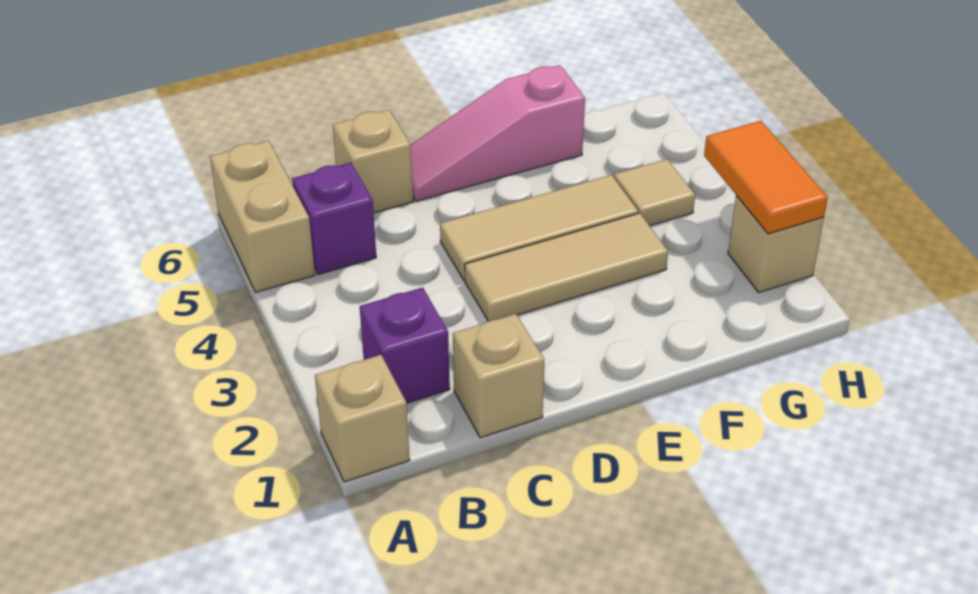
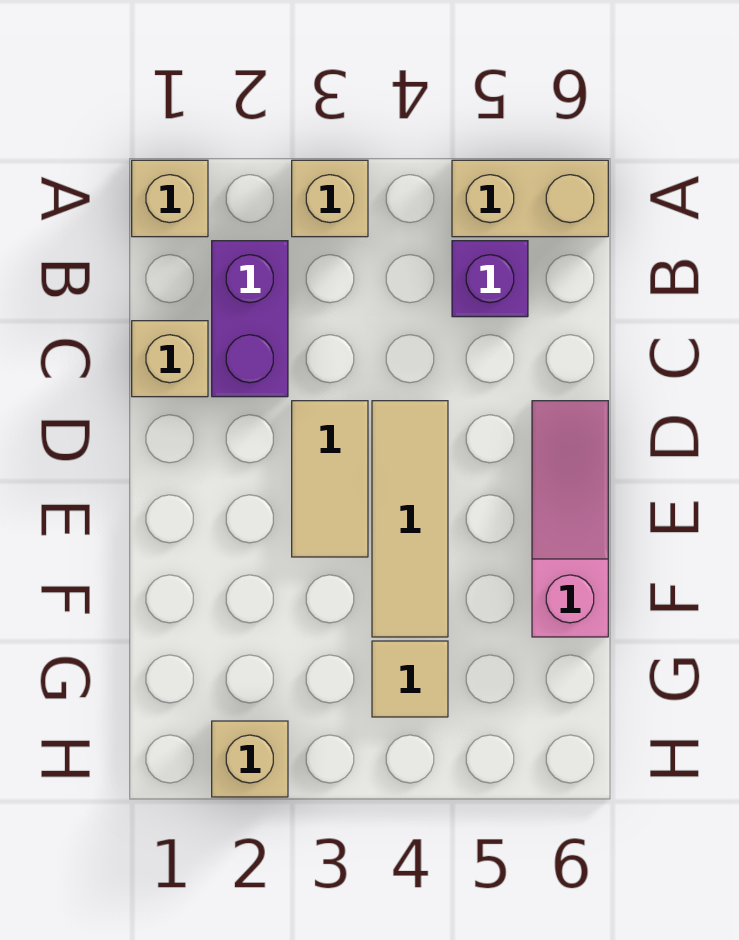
purple 1x1 brick [360,287,450,403] -> purple 1x2 brick [212,241,288,397]
tan 1x1 brick [333,110,413,213] -> tan 1x1 brick moved to [292,160,368,237]
tan 1x3 tile [465,213,668,321] -> tan 1x2 tile [292,401,368,557]
orange 1x2 tile [704,121,828,234] -> none

